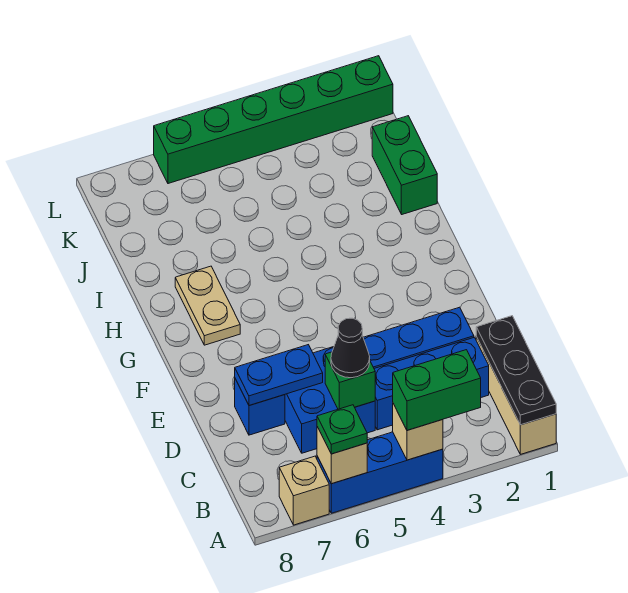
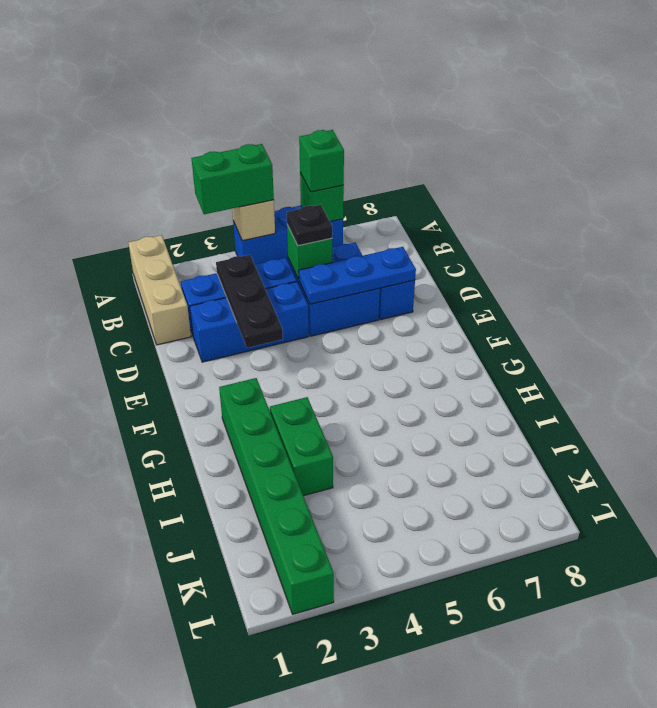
black 1x3 plate [476,316,556,425] -> black 1x3 plate moved to [216,255,283,348]
tan 1x1 brick [317,427,367,484] -> green 1x1 brick [300,173,344,222]
green 1x1 plate [317,405,367,454] -> green 1x1 brick [299,130,344,192]
tan 1x1 brick [279,456,329,525] -> none
black 1x1 cone [331,318,370,378] -> black 1x1 plate [287,205,332,246]
blue 1x2 plate [235,345,323,406] -> blue 1x3 plate [299,247,416,304]
tan 1x2 plate [175,266,240,345] -> none
green 1x2 brick [372,116,437,214] -> green 1x2 brick moved to [270,397,333,496]
green 1x6 brick [154,56,393,184] -> green 1x6 brick turned to [219,378,334,614]

